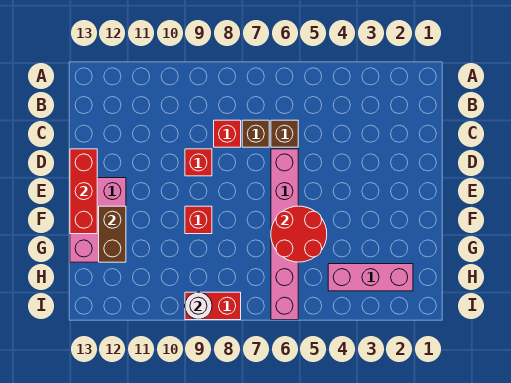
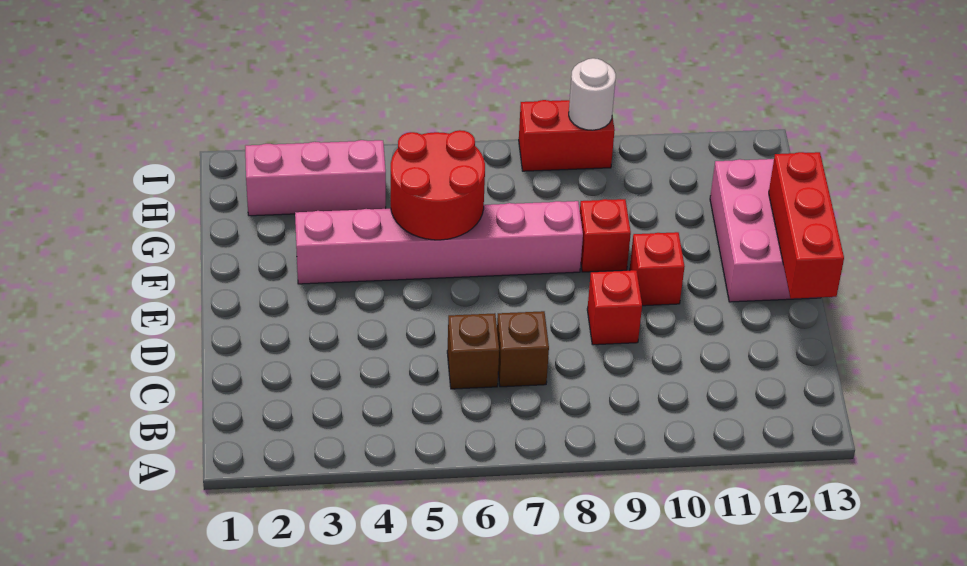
red 1x1 brick [214,120,241,147] -> red 1x1 brick moved to [629,232,685,306]
pink 1x6 brick [271,149,298,320] -> pink 1x6 brick turned to [295,201,583,284]
brown 1x2 brick [99,206,126,262] -> none

